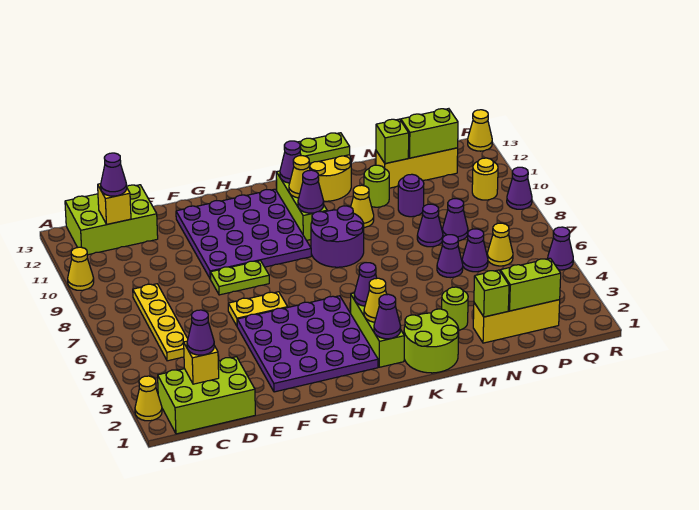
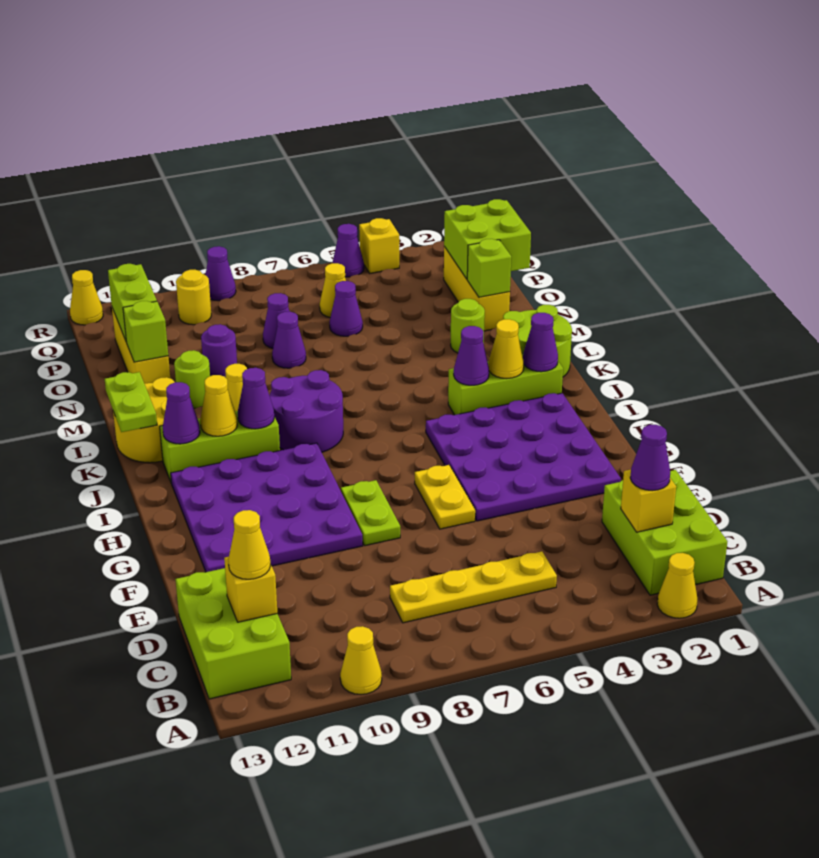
purple 1x1 cone [101,153,127,196] -> yellow 1x1 cone [228,510,270,579]
purple 1x1 cone [437,235,463,278] -> none
lime 1x2 brick [500,258,561,311] -> lime 2x2 brick [444,199,531,279]
none -> yellow 1x1 brick [359,218,399,273]

